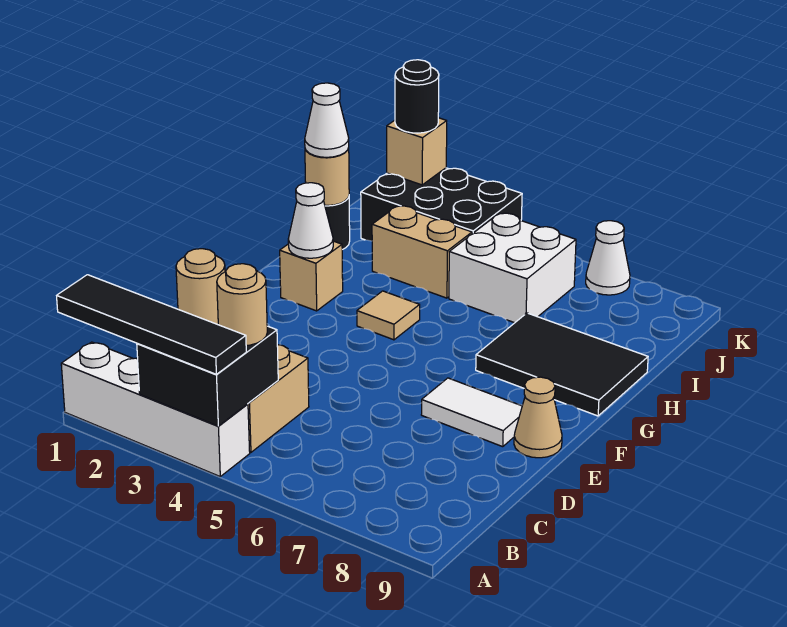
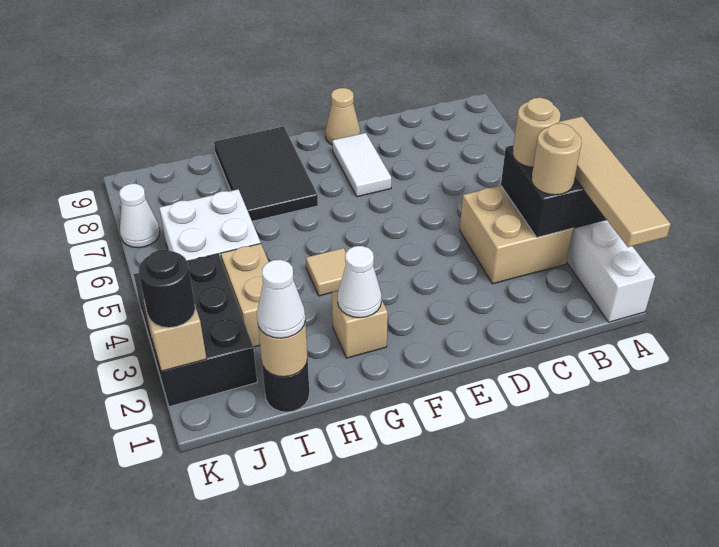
black 1x4 tile [57,275,246,374] -> tan 1x4 tile [559,116,671,247]

